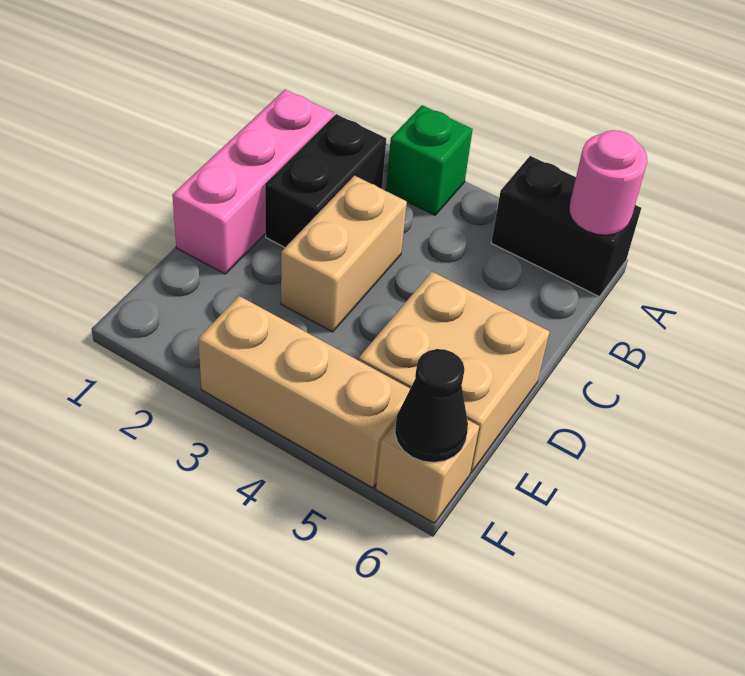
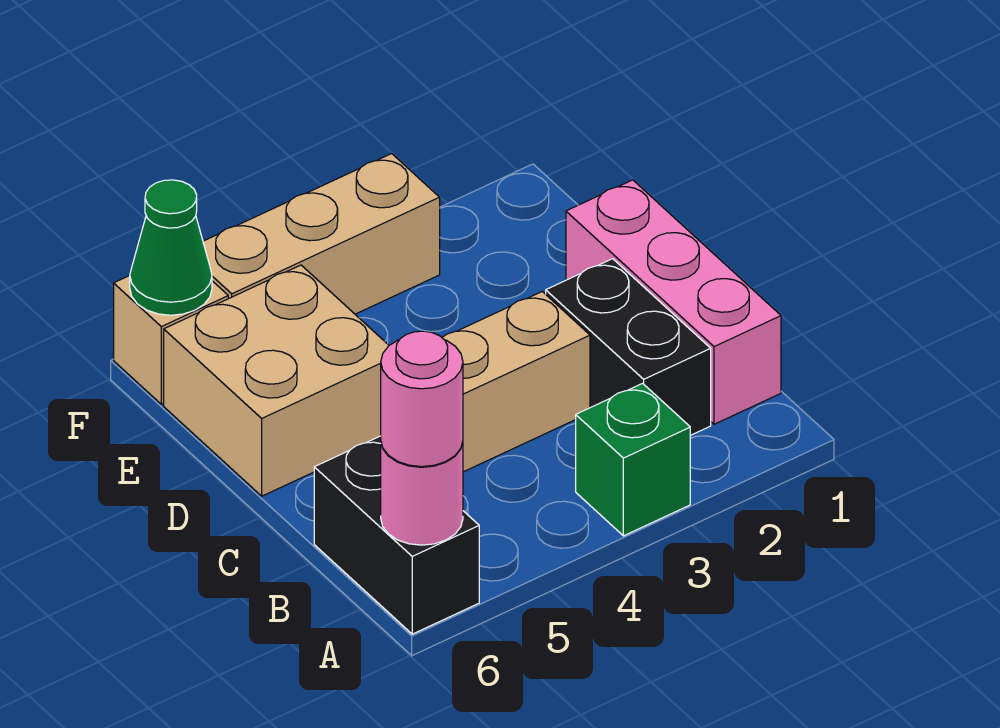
black 1x2 brick [491,156,641,297] -> black 1x2 brick turned to [314,436,479,634]
none -> pink 1x1 round brick [381,331,463,467]
tan 1x2 brick [281,176,407,332] -> tan 1x2 brick turned to [442,292,590,472]
black 1x1 cone [395,349,468,463] -> green 1x1 cone [130,180,212,315]

